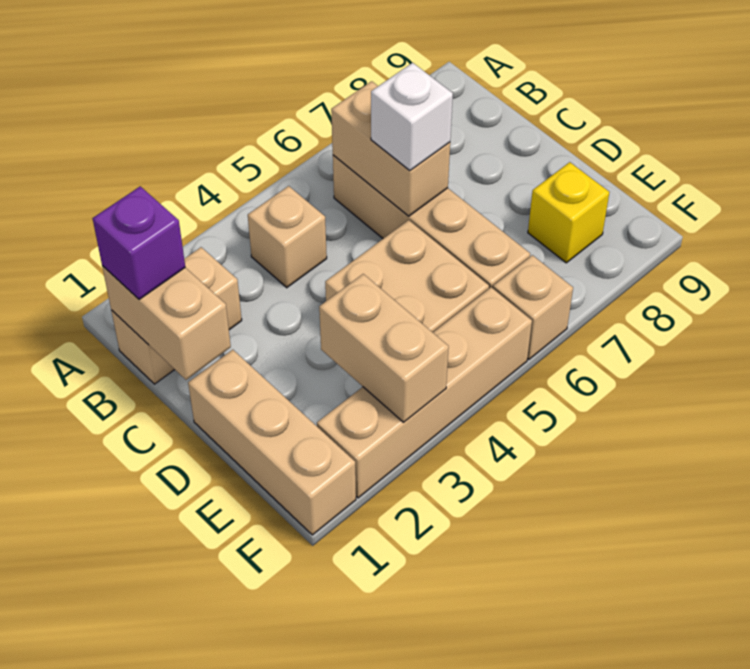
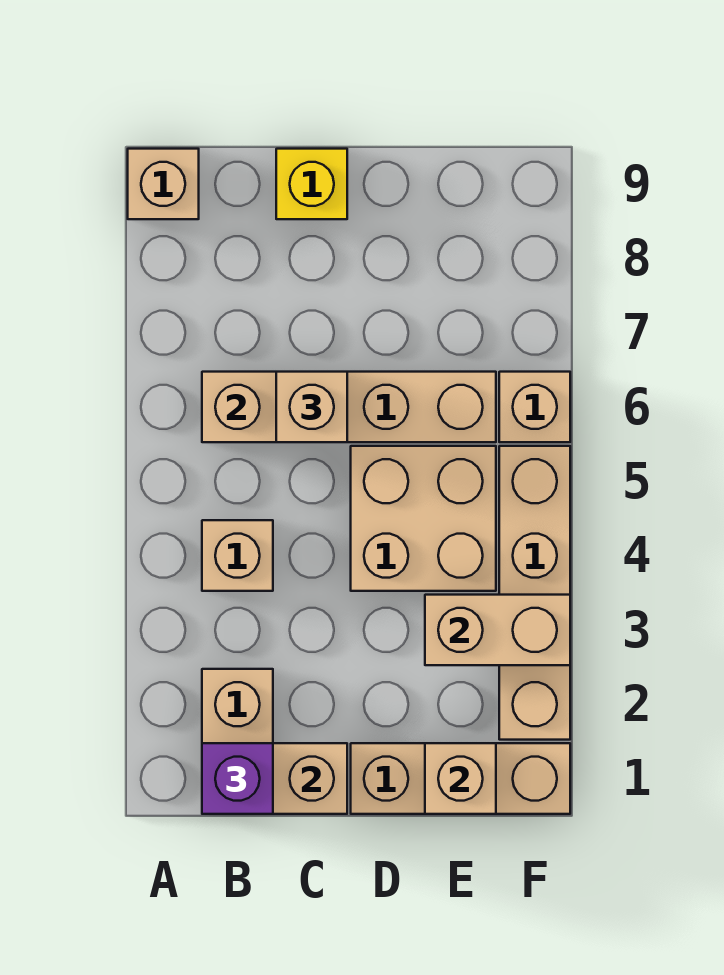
none -> tan 1x1 brick [128,149,199,219]
white 1x1 brick [371,63,453,170] -> tan 1x1 brick [276,372,347,442]
none -> tan 1x1 brick [425,743,496,814]
yellow 1x1 brick [528,162,609,263] -> yellow 1x1 brick moved to [276,149,347,219]

